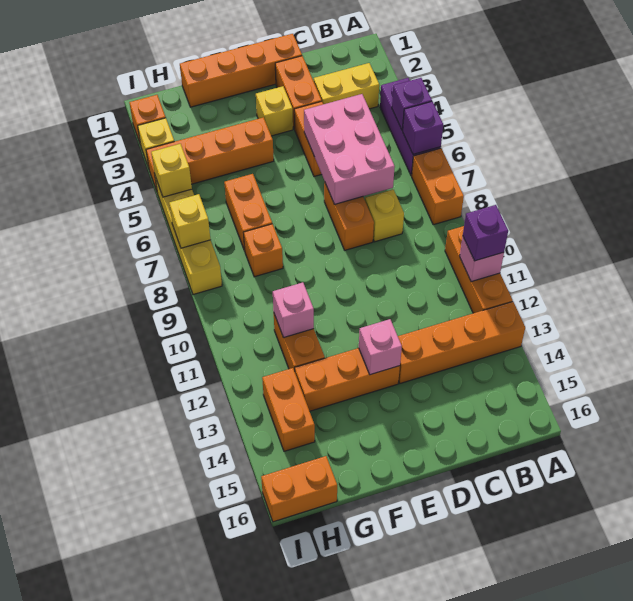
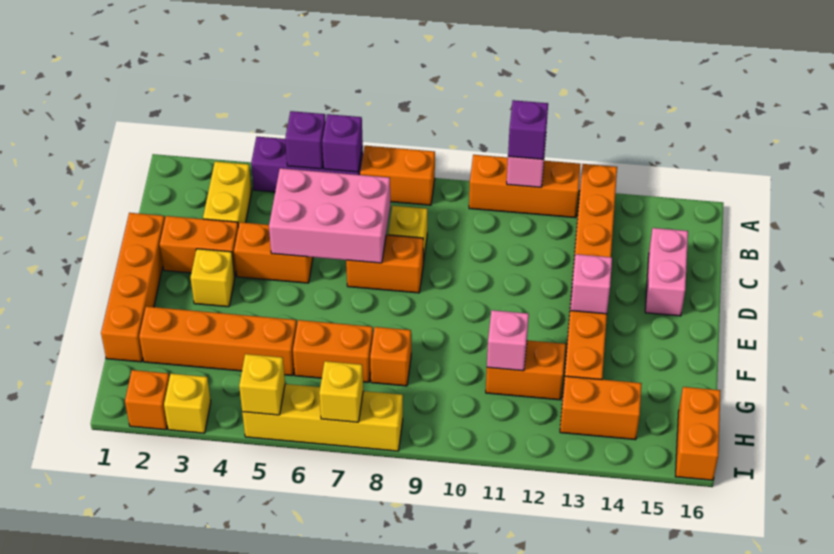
none -> pink 1x2 brick [645,228,688,316]
orange 1x4 brick [146,117,274,191] -> orange 1x4 brick turned to [139,307,297,376]

